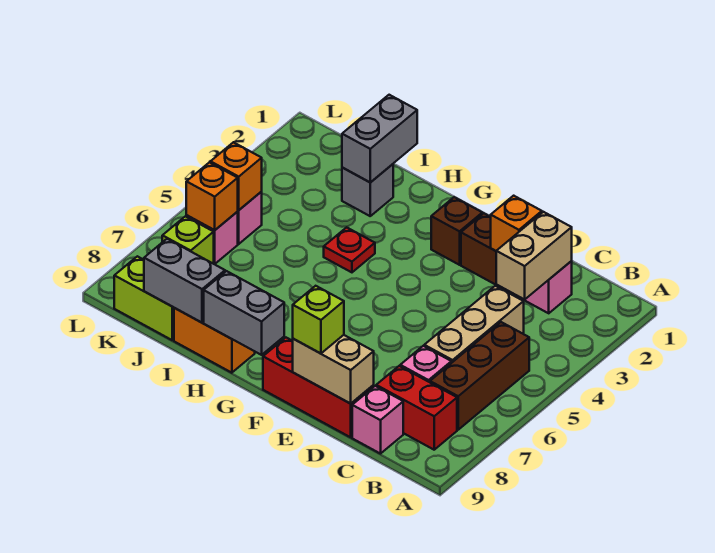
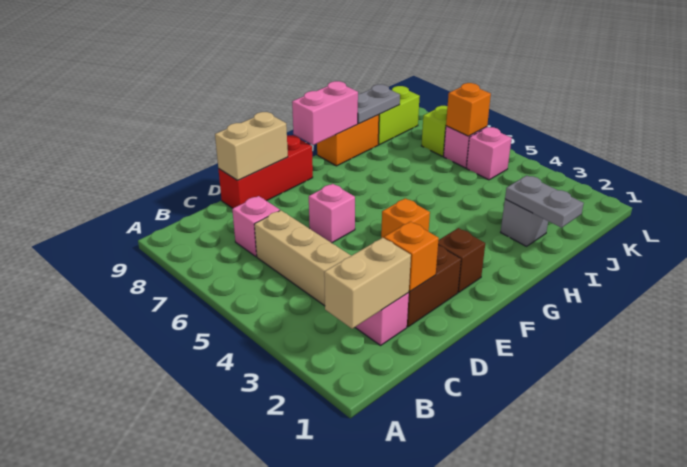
brown 1x3 brick [430,322,529,430] -> none
red 1x2 brick [376,366,457,450] -> none
tan 1x2 brick [496,212,572,299] -> tan 1x2 brick turned to [324,238,411,329]
pink 1x1 brick [352,386,403,454] -> pink 1x1 brick moved to [309,184,355,243]
lime 1x1 brick [293,286,344,354] -> none
grey 1x2 brick [204,271,284,355] -> pink 1x2 brick [292,81,358,145]
red 1x1 plate [324,227,375,272] -> none
grey 1x2 brick [342,95,417,182] -> grey 1x2 plate [505,175,584,228]
grey 1x2 brick [144,239,225,323] -> grey 1x2 plate [358,85,400,124]
orange 1x1 brick [211,142,262,210] -> orange 1x1 brick moved to [381,198,430,238]

